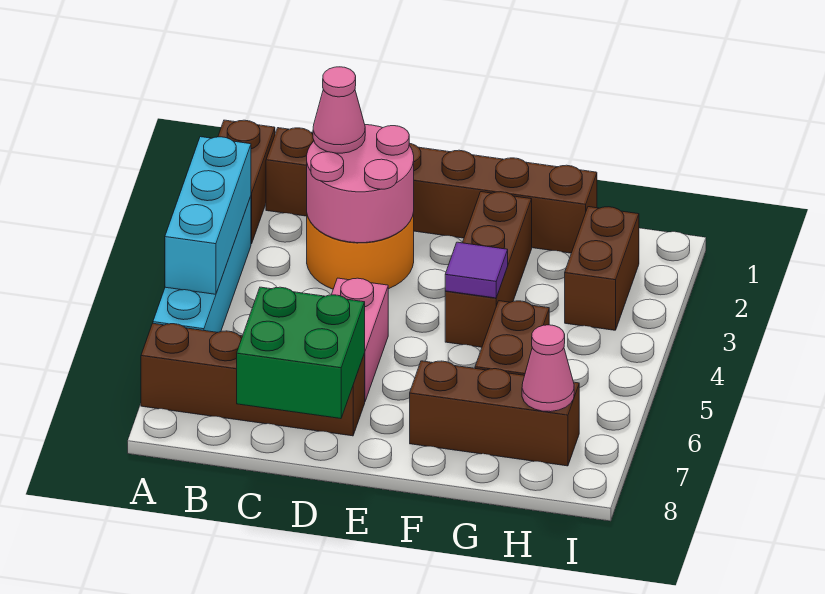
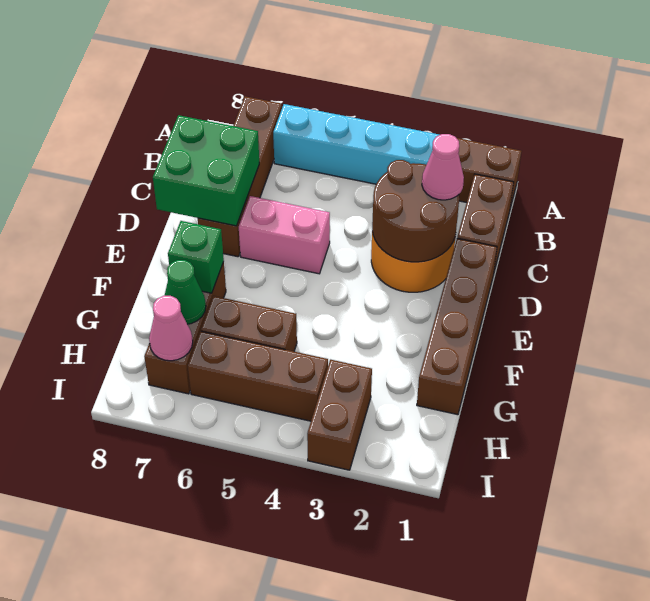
cyan 1x3 brick [165,137,251,294] -> none
pink 2x2 round brick [307,125,414,243] -> brown 2x2 round brick [372,160,459,262]
brown 1x3 brick [445,192,532,347] -> brown 1x3 brick moved to [188,331,328,421]
purple 1x1 tile [445,242,508,298] -> none
none -> green 1x1 brick [168,221,224,293]
none -> green 1x1 cone [164,260,206,324]
brown 1x2 brick [565,207,639,330] -> brown 1x2 brick turned to [307,360,372,470]

